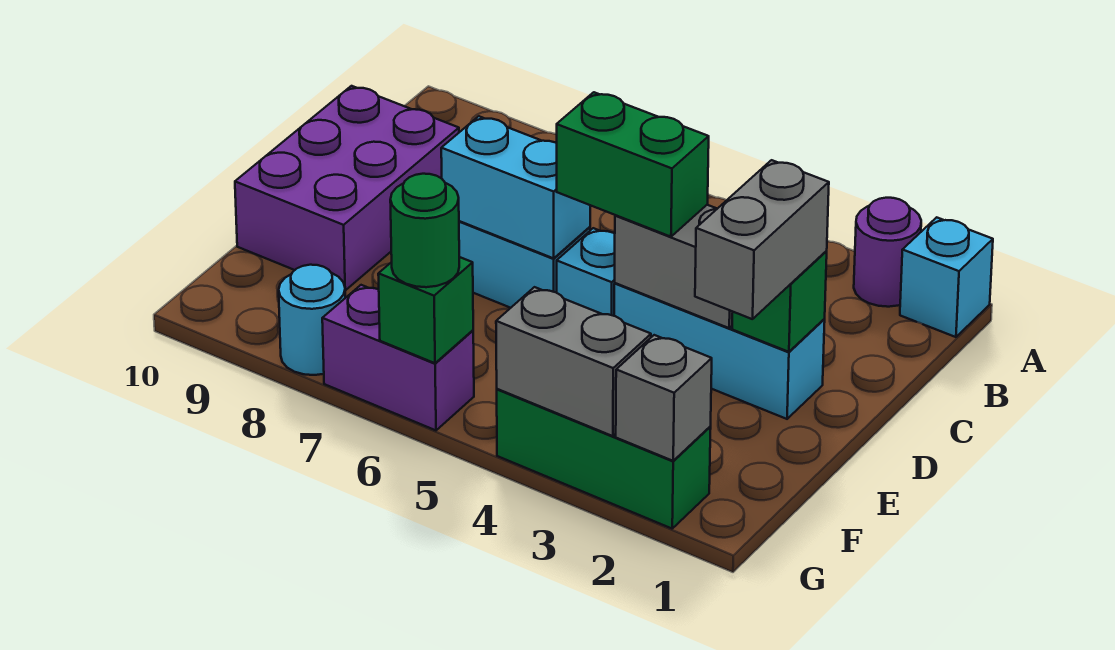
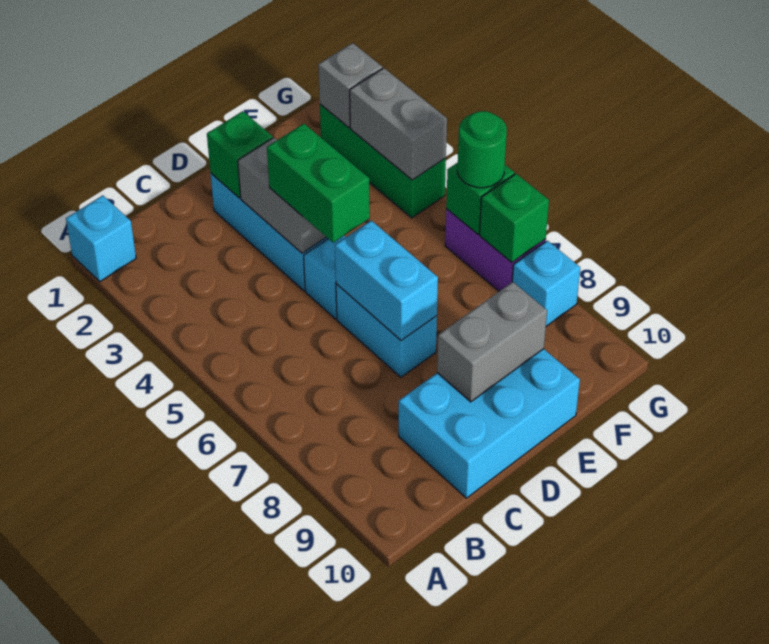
purple 1x1 round brick [854,198,921,307] -> none
purple 2x3 brick [235,86,459,291] -> cyan 2x3 brick [399,349,580,498]
grey 1x2 brick [695,160,829,319] -> grey 1x2 brick moved to [437,282,547,402]
none -> green 1x1 brick [480,174,549,262]
cyan 1x1 round brick [279,265,345,375] -> cyan 1x1 brick [512,241,580,326]

